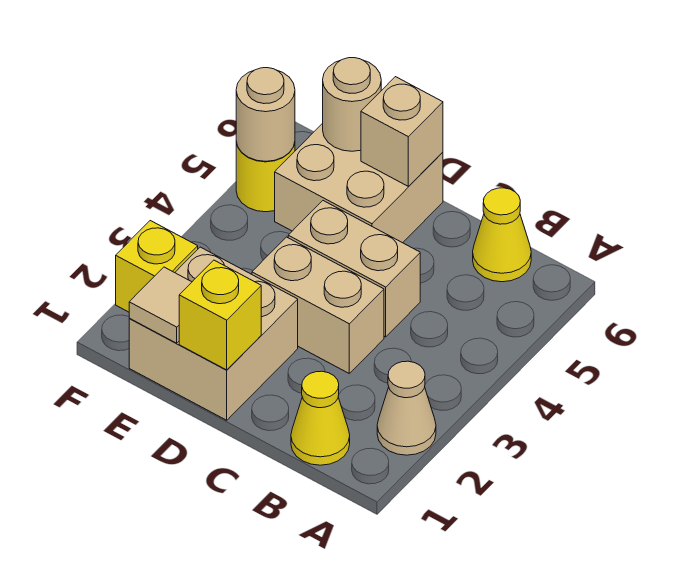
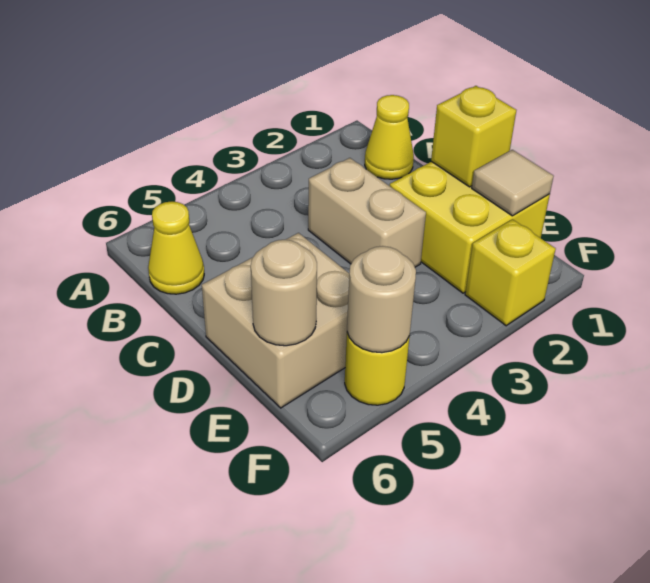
tan 1x1 cone [377,361,436,455] -> none
tan 1x2 brick [288,201,420,337] -> none
tan 2x2 brick [129,247,298,420] -> yellow 2x2 brick [390,161,550,293]
tan 1x1 brick [361,77,443,187] -> none

